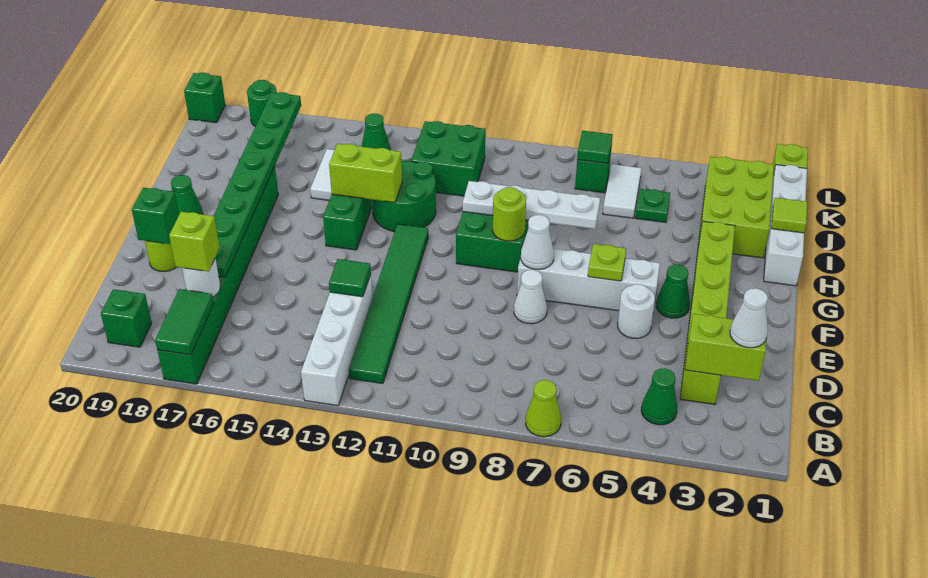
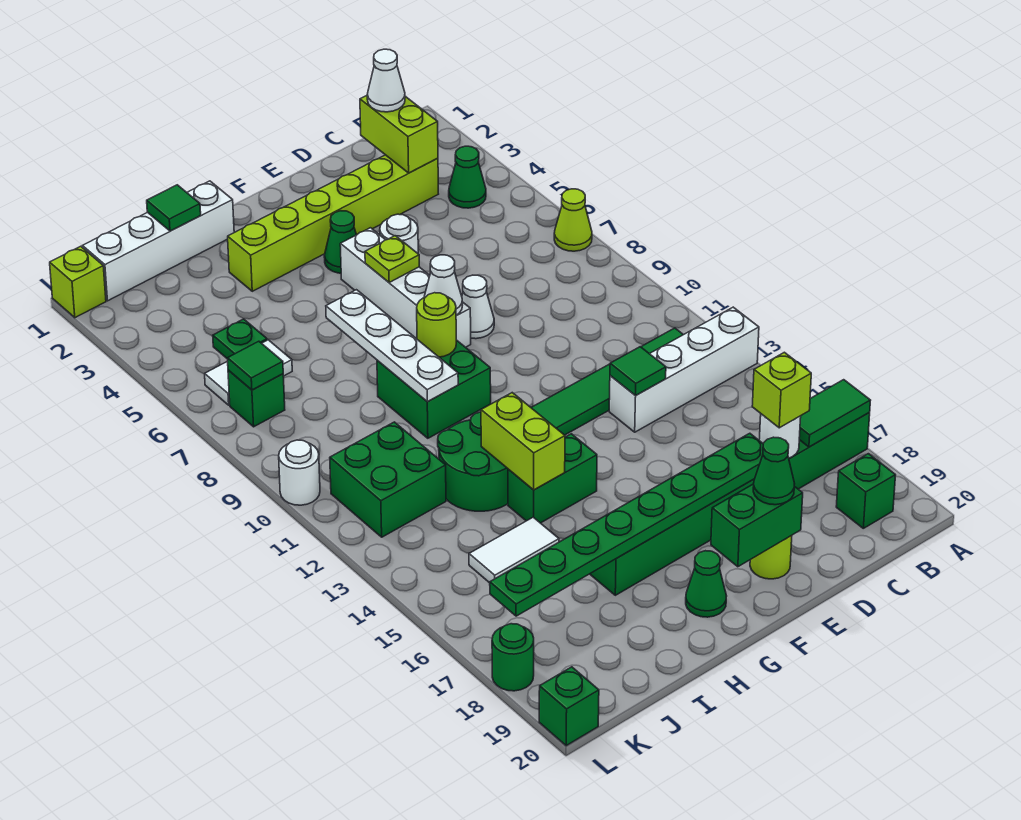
green 1x1 brick [132,188,179,244] -> green 1x2 brick [711,484,803,567]
lime 1x1 tile [771,198,807,233] -> green 1x1 tile [147,185,201,231]
lime 2x3 brick [698,157,774,258] -> none
green 1x1 cone [361,114,391,150] -> green 1x1 cone moved to [753,437,795,505]
none -> white 1x1 round brick [279,440,320,505]

